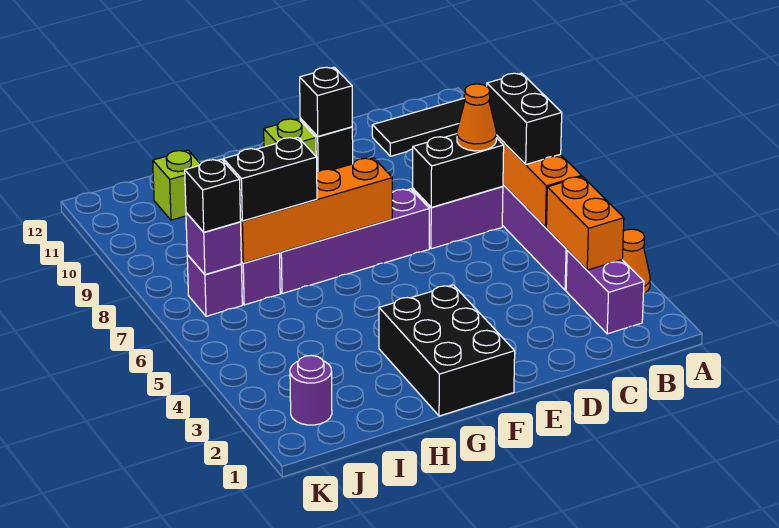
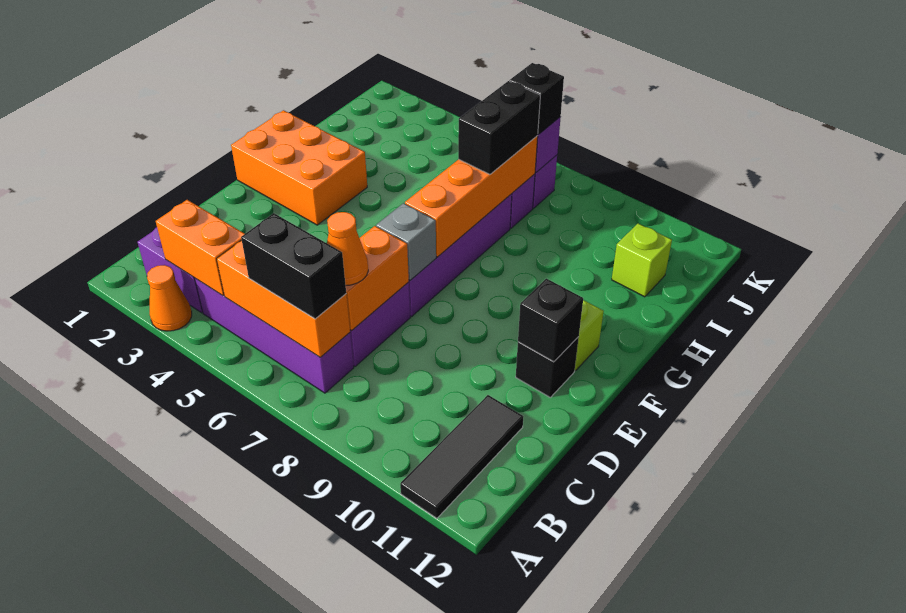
black 1x2 brick [413,134,504,207] -> orange 1x2 brick [346,226,409,331]
none -> grey 1x1 brick [376,203,436,280]
black 2x3 brick [379,285,515,416] -> orange 2x3 brick [231,110,367,225]
purple 1x1 round brick [290,355,332,425] -> none

